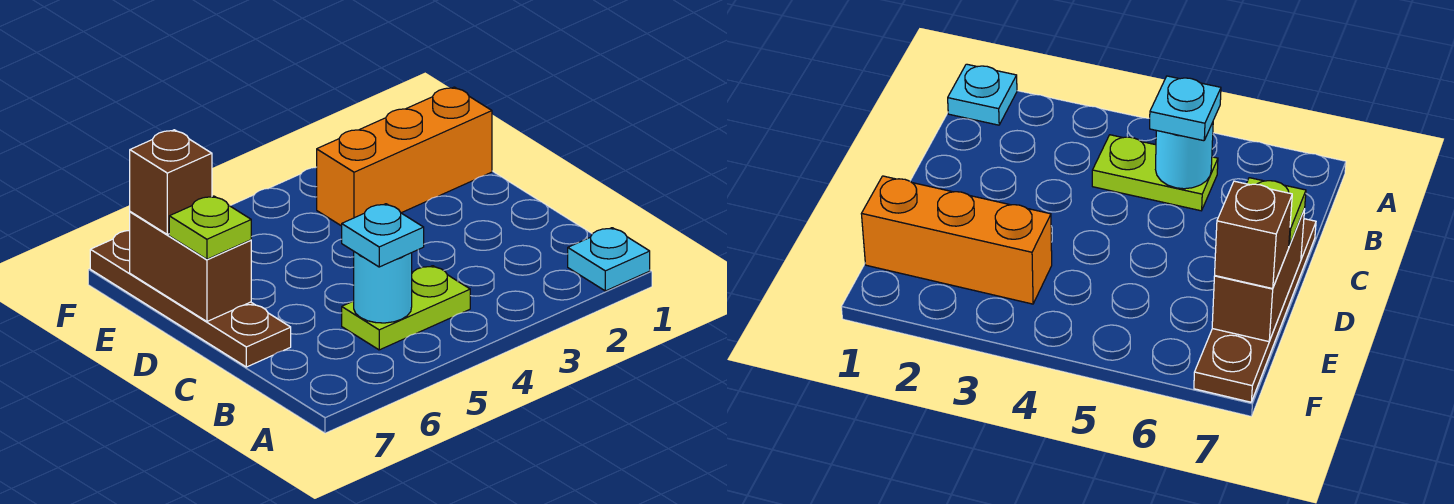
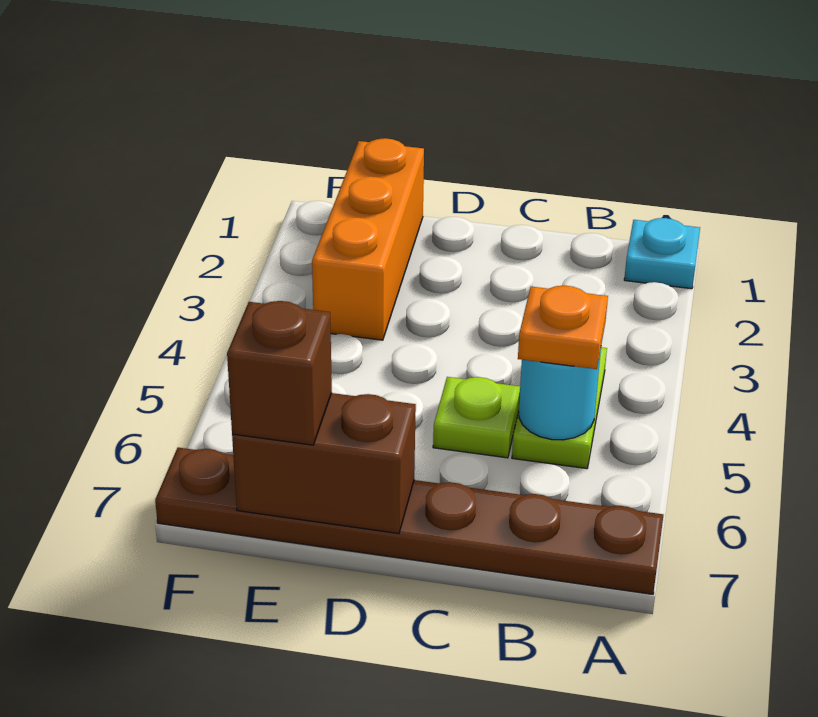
cyan 1x1 plate [342,204,424,267] -> orange 1x1 plate [518,286,608,369]
brown 1x4 plate [90,231,291,367] -> brown 1x6 plate [155,448,663,594]
lime 1x1 plate [169,196,251,259] -> lime 1x1 plate moved to [433,377,520,458]

